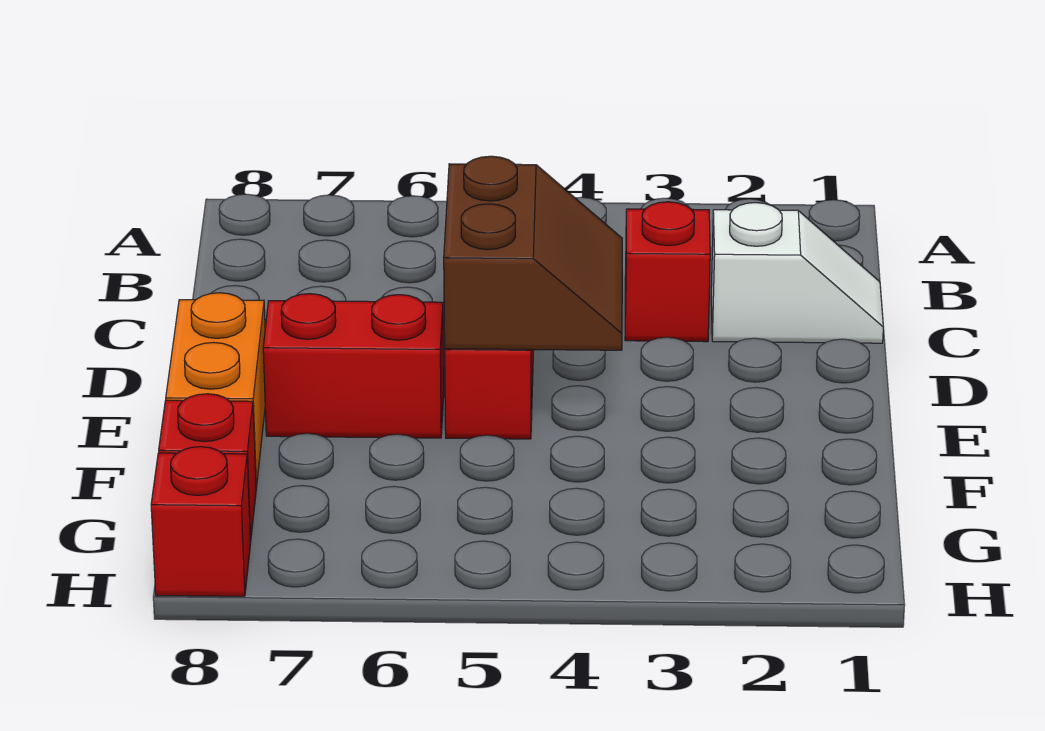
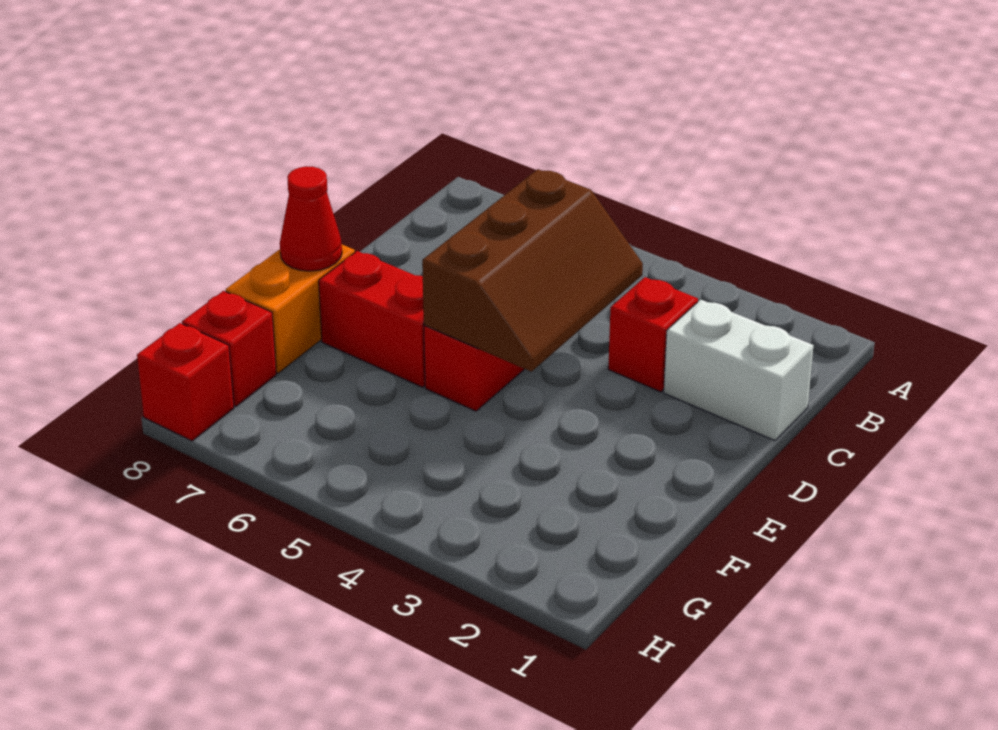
white 1x2 slope [711,203,883,343] -> white 1x2 brick [664,300,814,440]
brown 2x2 slope [444,156,622,350] -> brown 2x3 slope [422,169,643,372]
none -> red 1x1 cone [280,166,342,271]

